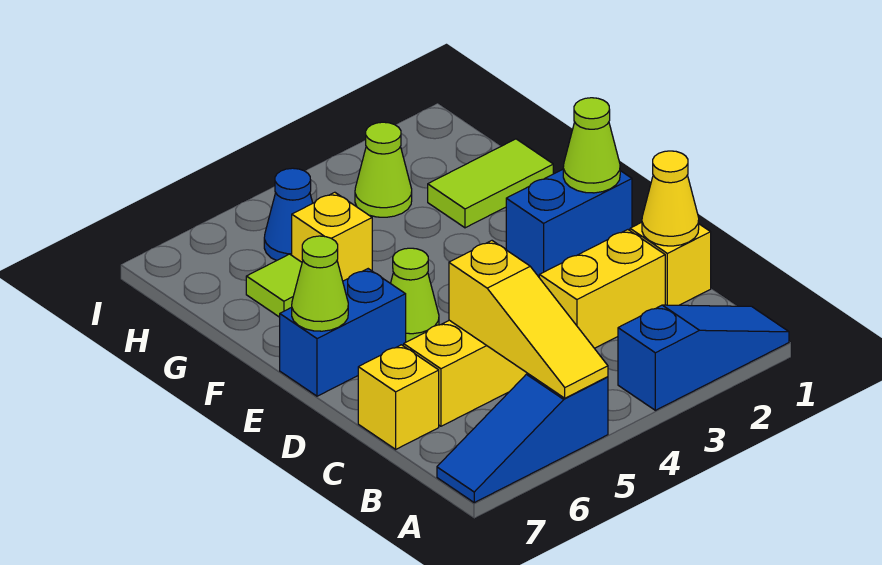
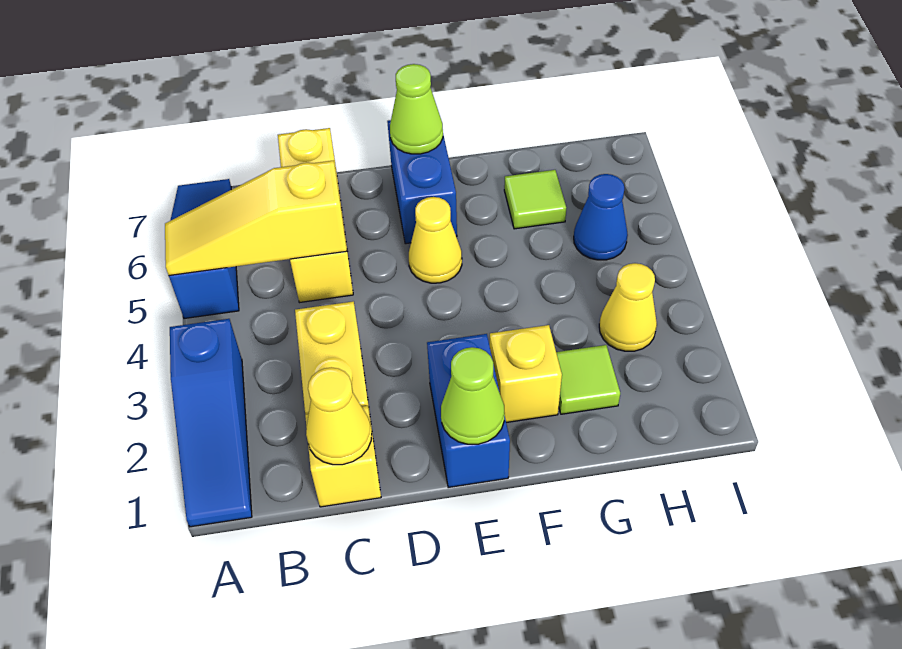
lime 1x1 cone [391,248,439,342] -> yellow 1x1 cone [409,197,462,283]
lime 1x2 tile [428,139,553,228] -> lime 1x1 tile [556,345,620,414]
yellow 1x1 brick [292,192,372,281] -> yellow 1x1 brick moved to [490,325,562,423]
lime 1x1 cone [355,122,412,217] -> yellow 1x1 cone [599,263,657,351]

